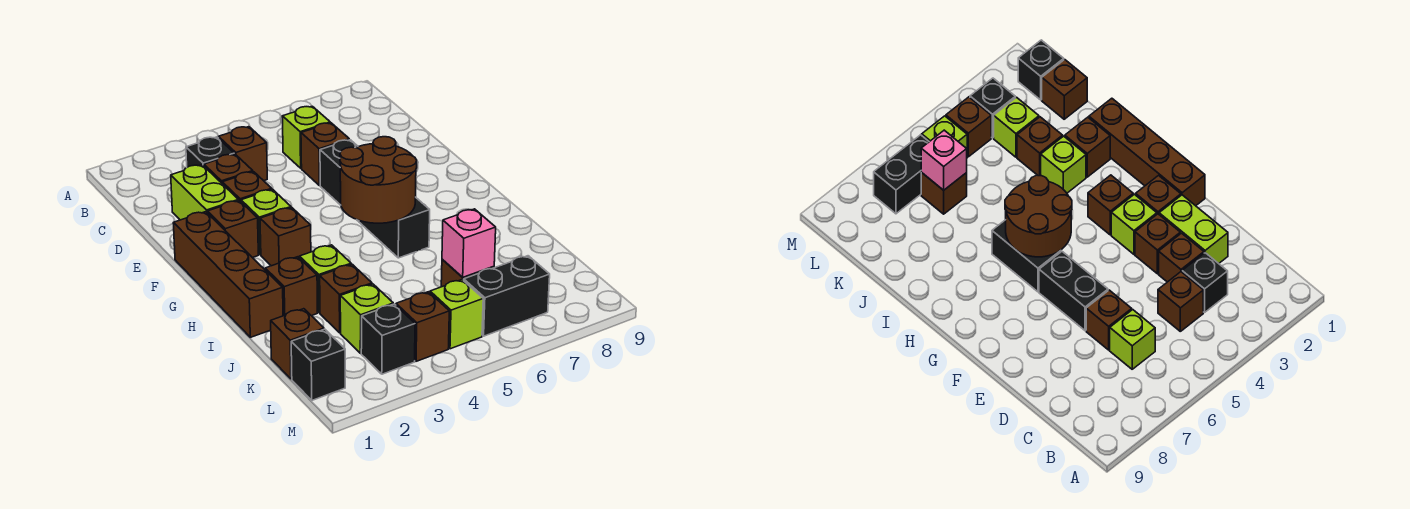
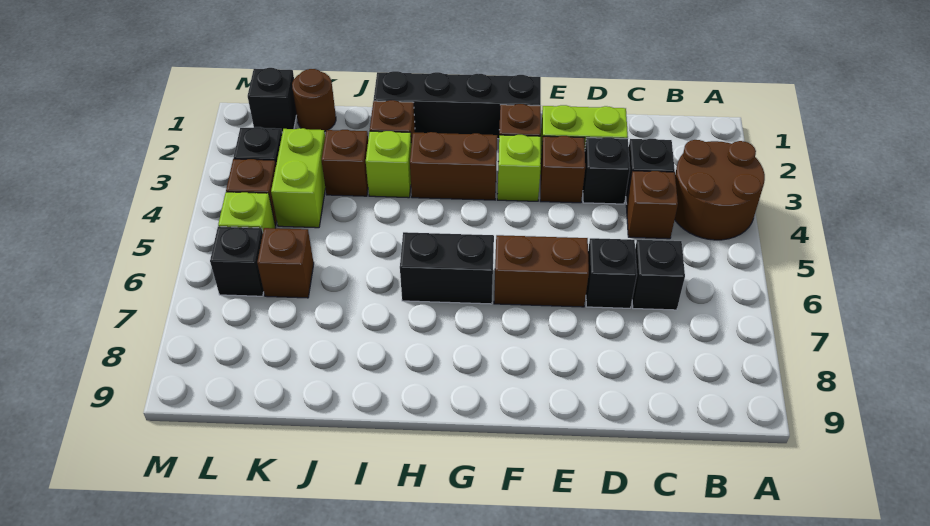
lime 1x1 brick [282,106,330,168] -> black 1x1 brick [632,240,685,310]
brown 1x1 brick [204,154,253,183] -> black 1x1 brick [583,137,630,204]
brown 1x1 brick [301,123,349,186] -> black 1x1 brick [586,238,637,308]
black 1x2 brick [320,140,359,221] -> brown 1x2 brick [494,235,589,307]
brown 1x4 brick [173,212,283,337] -> black 1x4 brick [374,71,541,139]
brown 1x1 brick [260,208,311,266] -> brown 1x2 brick [410,132,497,200]
brown 2x2 round brick [340,137,417,223] -> brown 2x2 round brick moved to [675,140,765,240]
brown 1x1 brick [271,309,324,379] -> brown 1x1 round brick [292,69,336,131]
lime 1x1 brick [340,284,393,353] -> lime 1x2 brick [271,128,325,228]
pink 1x1 brick [442,209,496,277] -> none
black 1x2 brick [464,256,550,336] -> black 1x1 brick [210,227,264,296]

